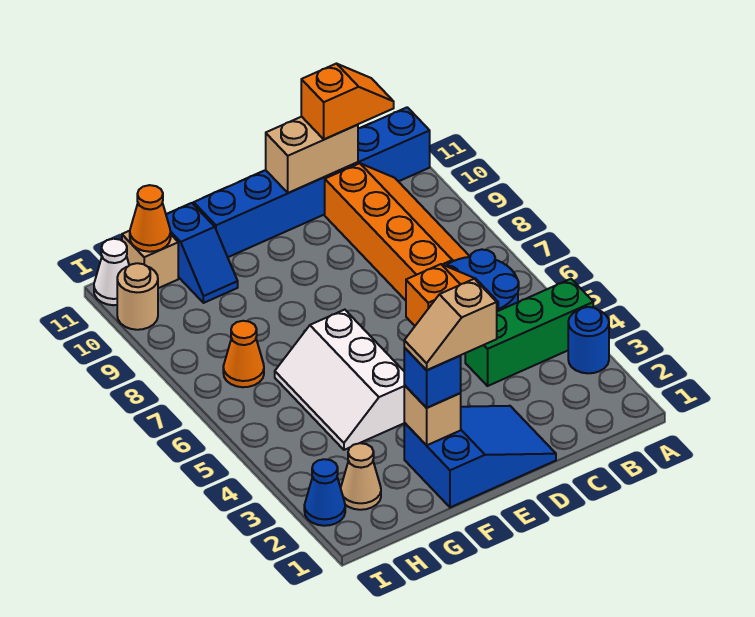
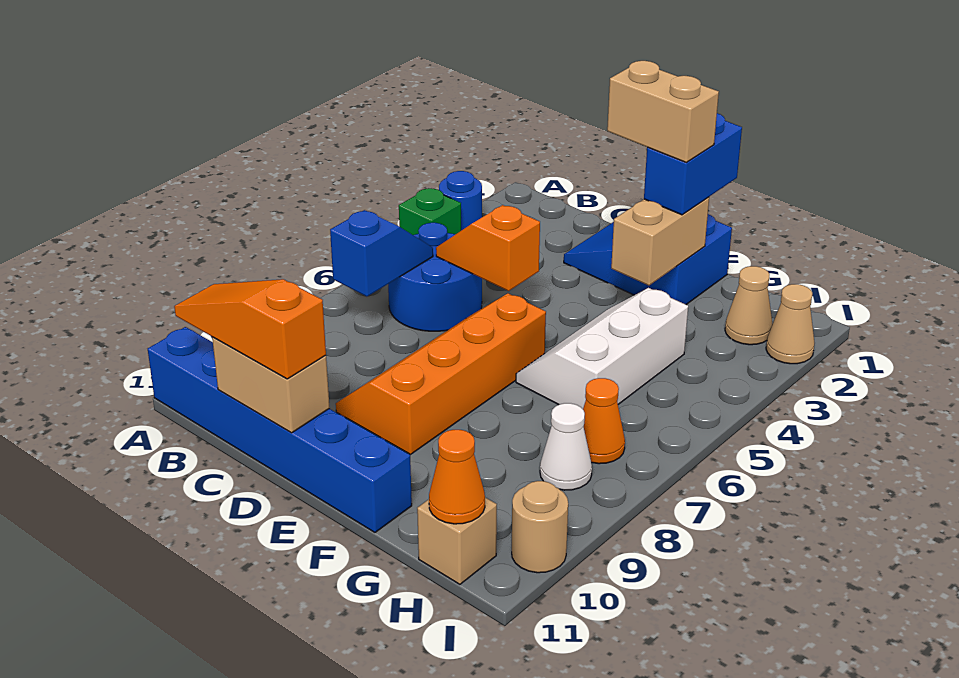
green 1x3 brick [465,279,593,386] -> green 1x1 brick [399,188,461,235]
orange 2x4 slope [325,163,470,300] -> orange 2x4 slope moved to [336,293,546,454]
orange 1x2 slope [301,64,394,139] -> orange 1x3 slope [174,279,326,379]
tan 1x2 slope [404,279,497,370] -> tan 1x2 brick [607,61,719,163]
tan 1x1 brick [404,385,461,445] -> tan 1x2 brick [611,197,709,286]
blue 1x1 brick [404,348,461,408] -> blue 1x2 brick [644,113,742,215]
white 2x3 slope [275,310,405,450] -> white 2x3 slope turned to [516,288,688,409]
blue 1x2 slope [166,203,238,303] -> blue 1x2 slope moved to [330,210,433,297]
blue 1x1 cone [304,459,345,526] -> tan 1x1 cone [766,284,814,364]
white 1x1 cone [94,239,129,305] -> white 1x1 cone moved to [540,403,592,490]

